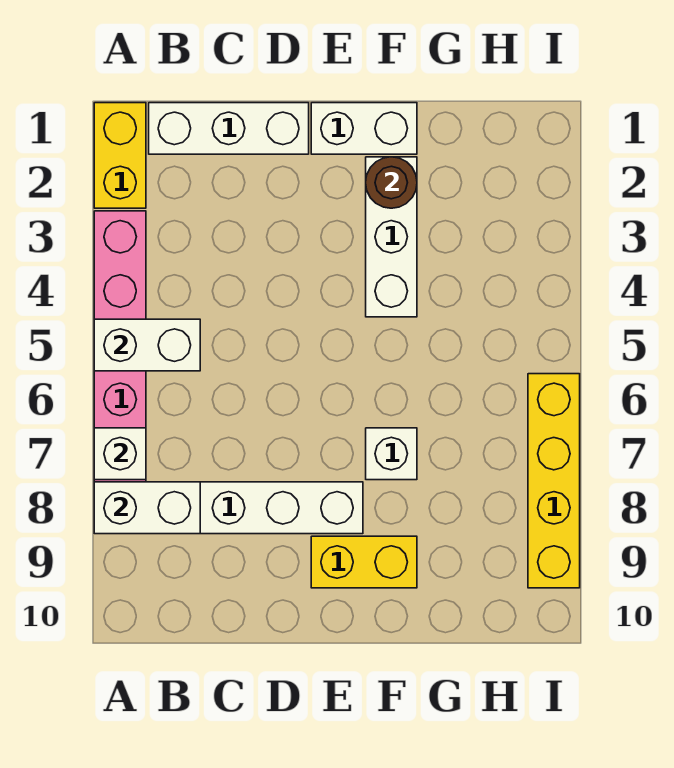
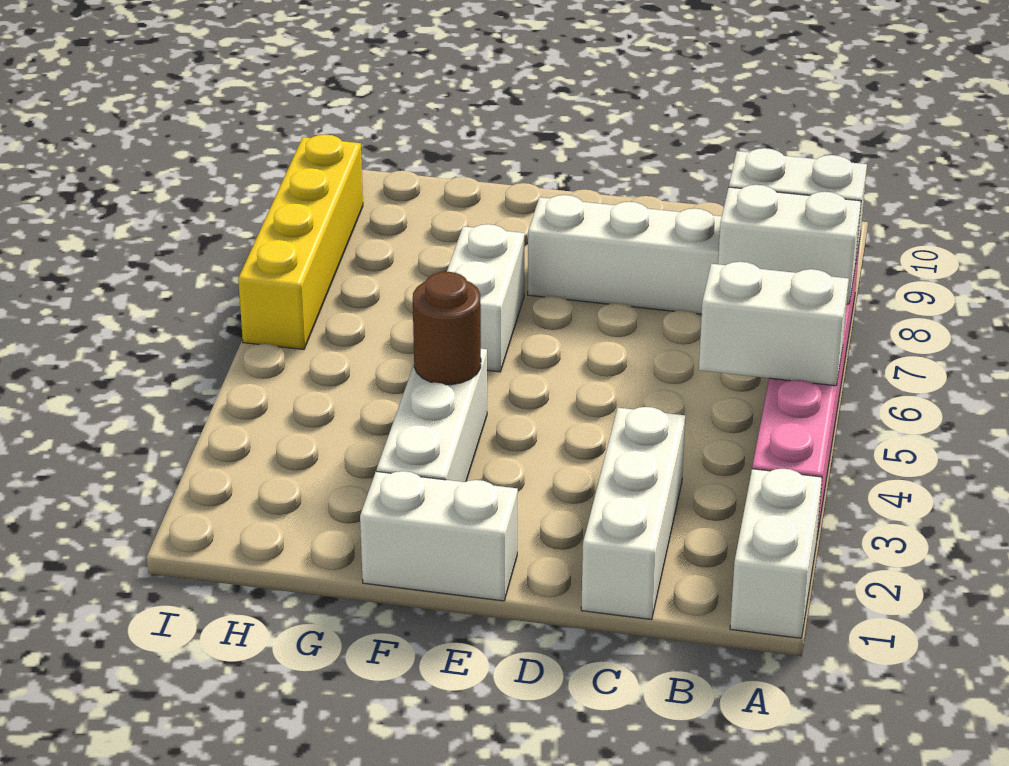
yellow 1x2 brick [94,103,146,208] -> white 1x2 brick [730,469,822,638]
white 1x1 brick [94,428,146,480] -> white 1x2 brick [718,185,861,304]
white 1x3 brick [149,103,309,154] -> white 1x3 brick turned to [581,407,685,620]
yellow 1x2 brick [311,536,417,588] -> none
brown 1x1 round brick [366,157,417,208] -> brown 1x1 round brick moved to [413,272,481,385]
white 1x1 brick [366,428,417,480] -> white 1x2 brick [447,224,525,372]

